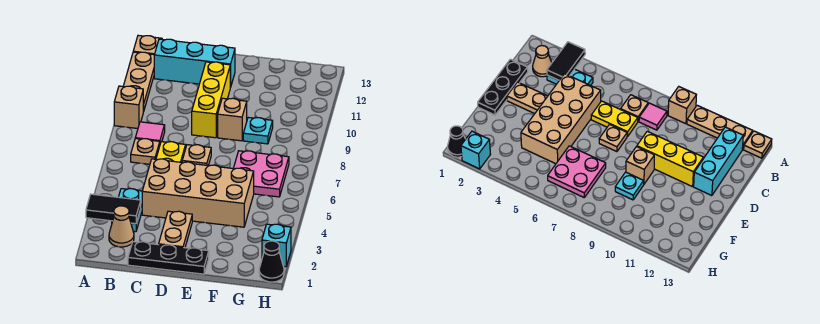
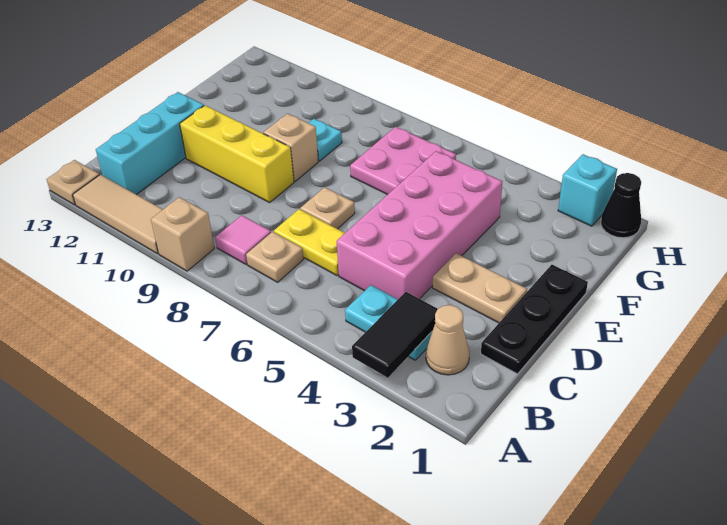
tan 1x3 plate [123,52,154,112] -> tan 1x3 tile [73,175,163,254]
tan 2x4 brick [142,159,254,227] -> pink 2x4 brick [337,151,502,299]

